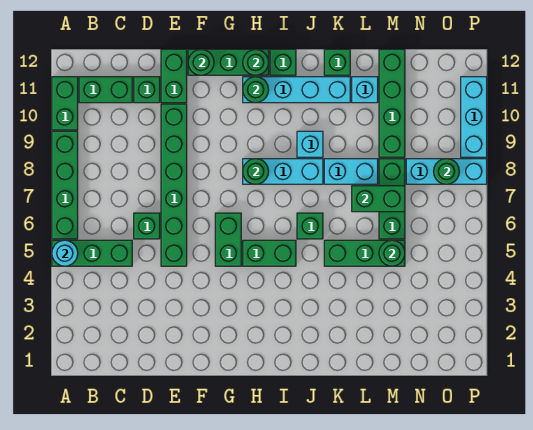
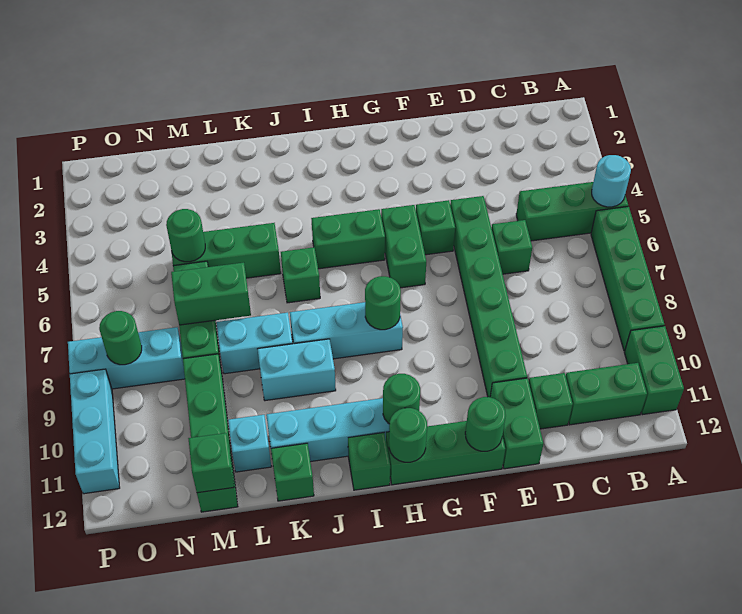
none -> green 1x1 brick [416,200,455,255]
cyan 1x1 brick [297,131,323,157] -> cyan 1x2 brick [258,339,336,401]
none -> green 1x1 brick [188,433,234,493]

